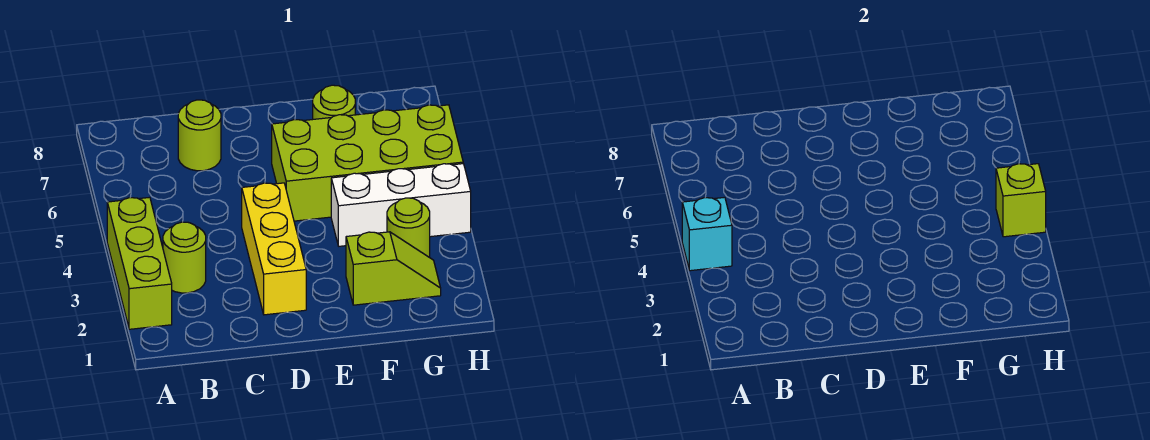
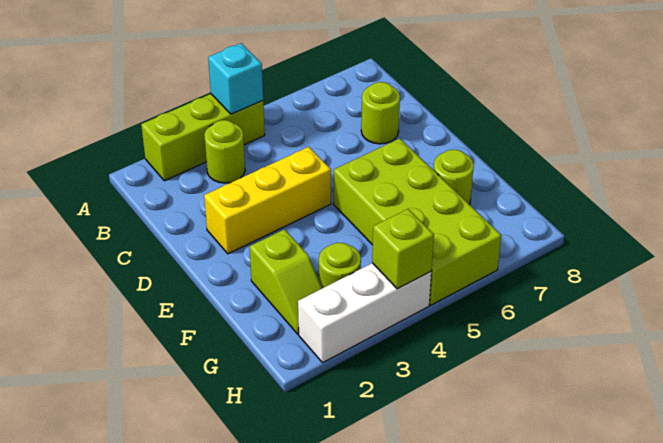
white 1x3 brick [331,164,471,246] -> white 1x3 brick turned to [298,263,431,363]

